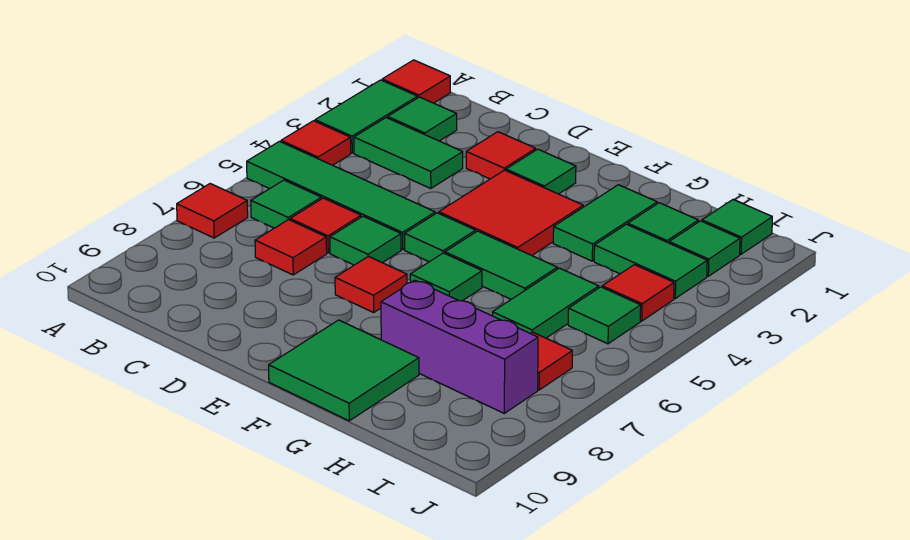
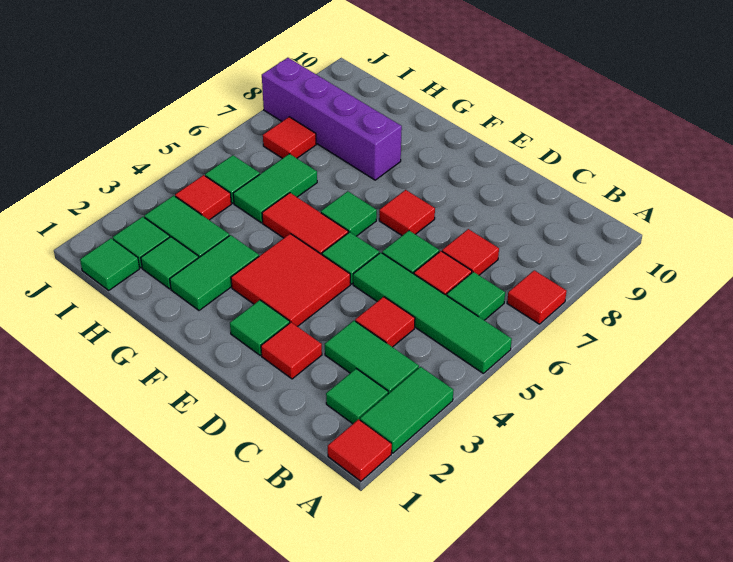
red 1x1 tile [281,121,351,165] -> red 1x1 tile moved to [355,297,415,347]
green 1x2 tile [445,231,557,299] -> red 1x2 tile [262,193,348,255]
green 2x2 tile [269,320,419,421] -> none
purple 1x3 brick [381,280,538,413] -> purple 1x4 brick [262,58,402,180]

